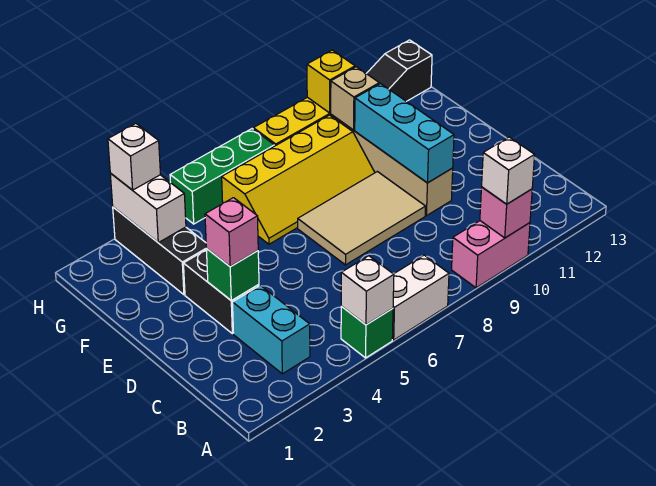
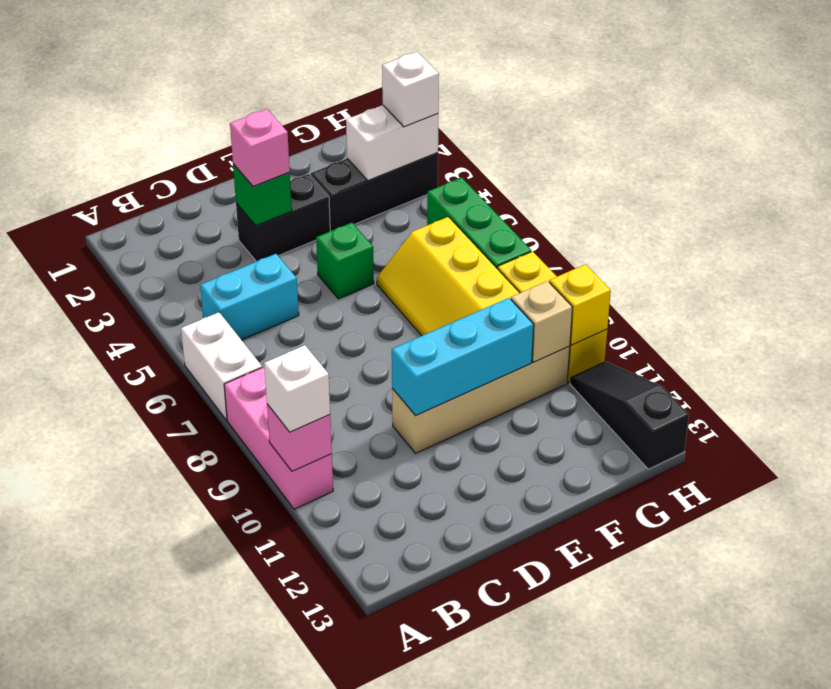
green 1x1 brick [341,306,393,358] -> green 1x1 brick moved to [316,223,374,299]
white 1x1 brick [341,256,394,325] -> none
pink 1x2 brick [452,221,530,288] -> pink 1x3 brick [224,368,333,509]
cyan 1x2 brick [233,285,310,374] -> cyan 1x2 brick moved to [200,254,299,340]
tan 2x3 tile [298,172,425,265] -> none

